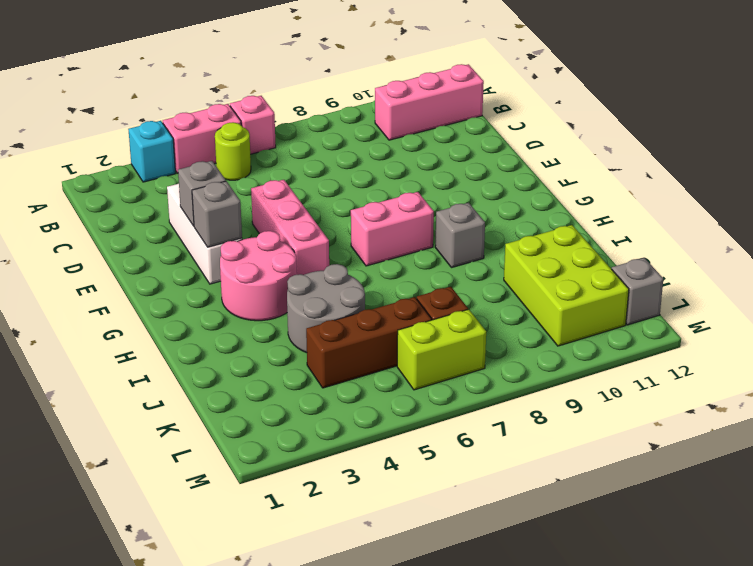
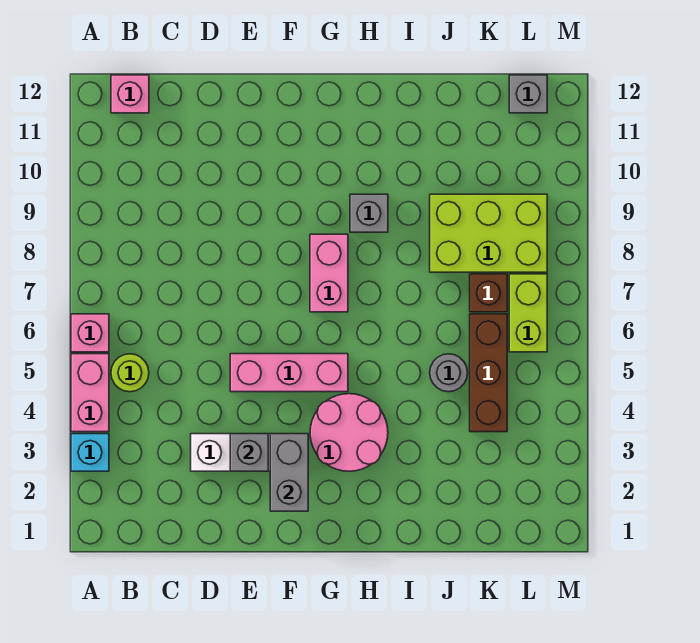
pink 1x3 brick [375,64,484,140] -> pink 1x1 brick [111,75,149,113]
grey 1x1 brick [192,181,242,247] -> grey 1x2 brick [270,434,308,511]
grey 2x2 round brick [287,264,365,353] -> grey 1x1 round brick [430,354,468,392]
lime 2x3 brick [504,225,629,346] -> lime 2x3 brick moved to [430,194,547,272]

